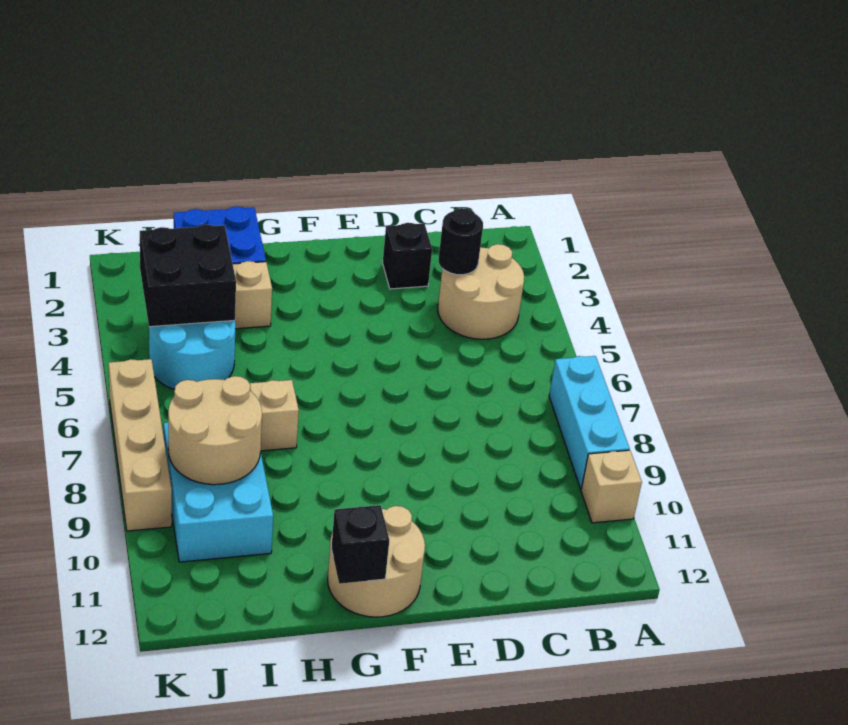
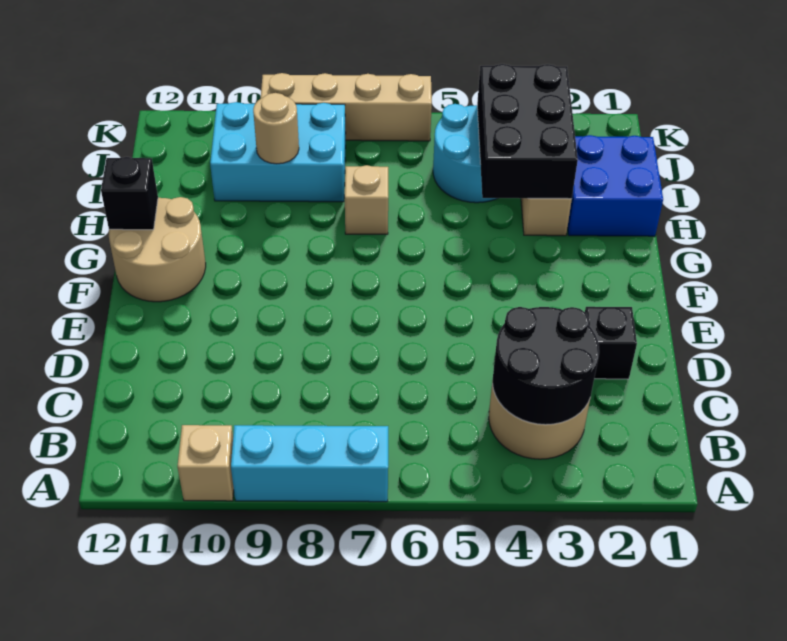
black 1x1 round brick [438,208,483,275] -> black 2x2 round brick [493,307,599,425]
black 2x2 brick [140,224,236,327] -> black 2x3 brick [477,64,578,199]
tan 2x2 round brick [168,376,262,485] -> tan 1x1 round brick [253,93,299,164]

